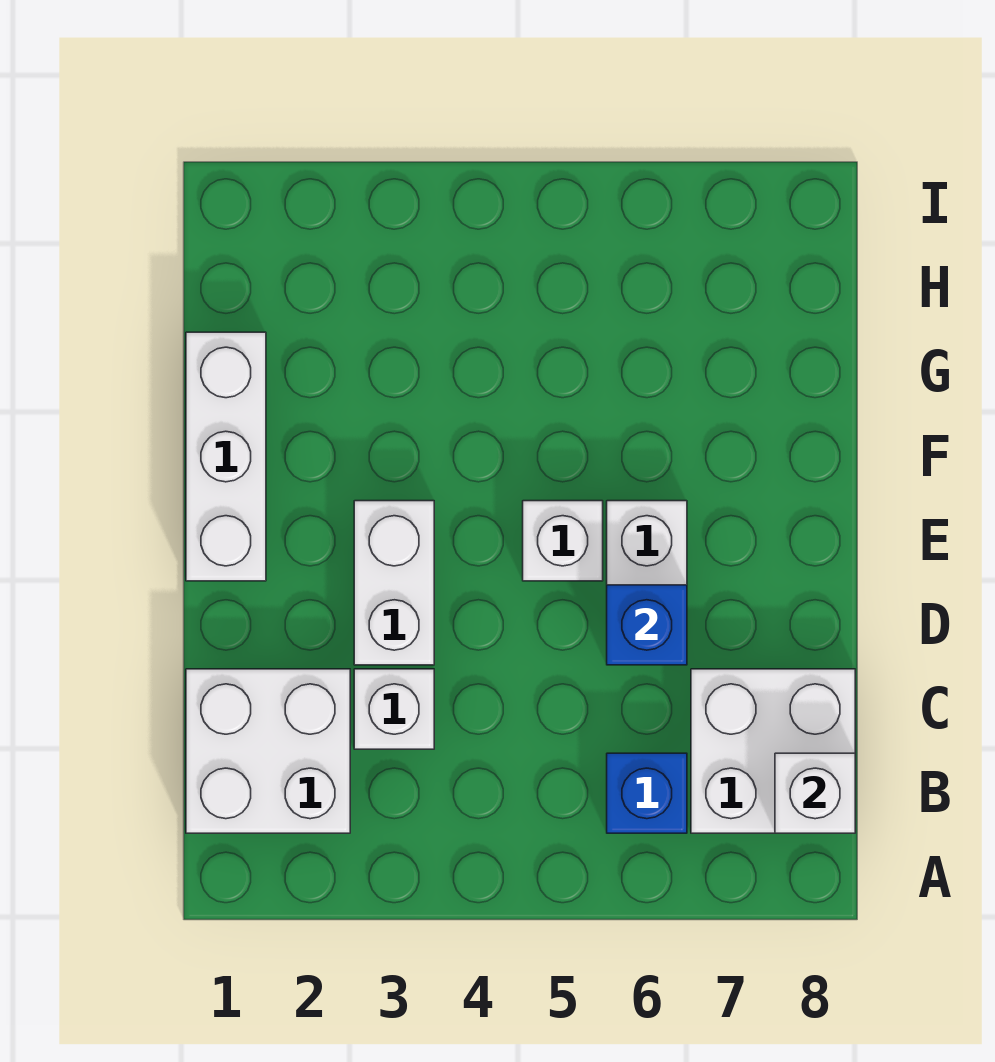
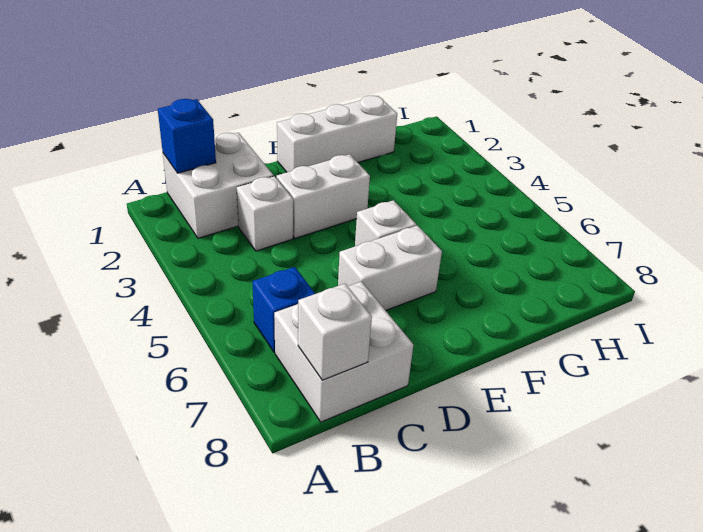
blue 1x1 brick [607,585,687,665] -> blue 1x1 brick moved to [158,99,216,173]

